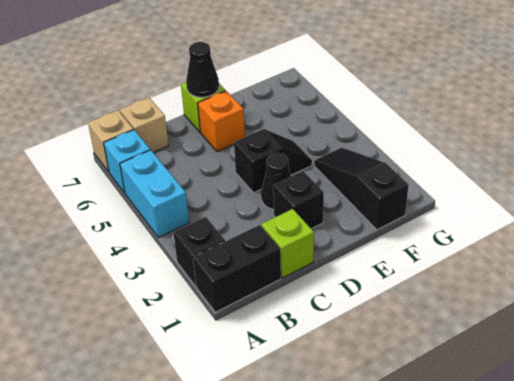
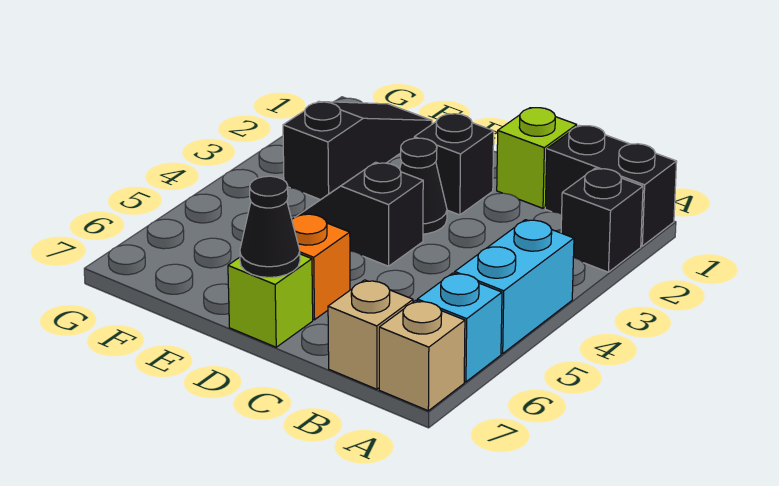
black 1x3 slope [314,148,409,230] -> black 1x3 slope turned to [283,101,432,200]

